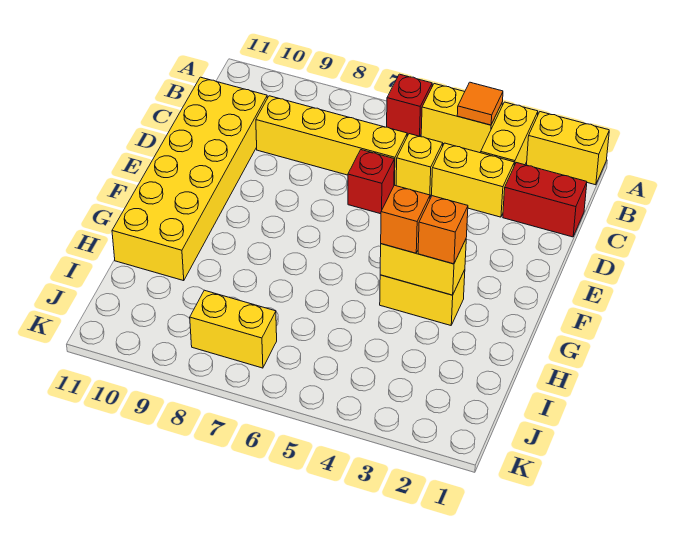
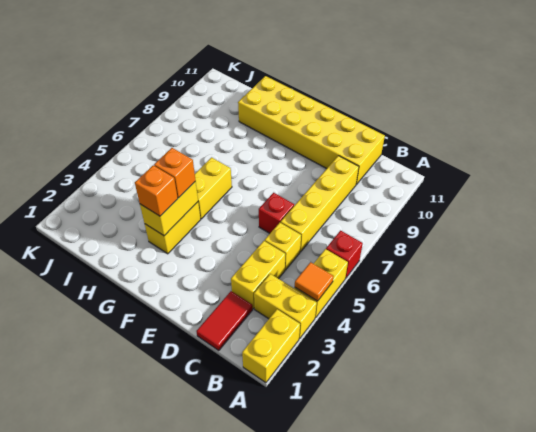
red 1x2 brick [503,163,587,237] -> red 1x2 tile [196,291,253,350]
yellow 1x2 brick [190,290,277,368] -> yellow 1x2 brick moved to [195,158,232,219]

